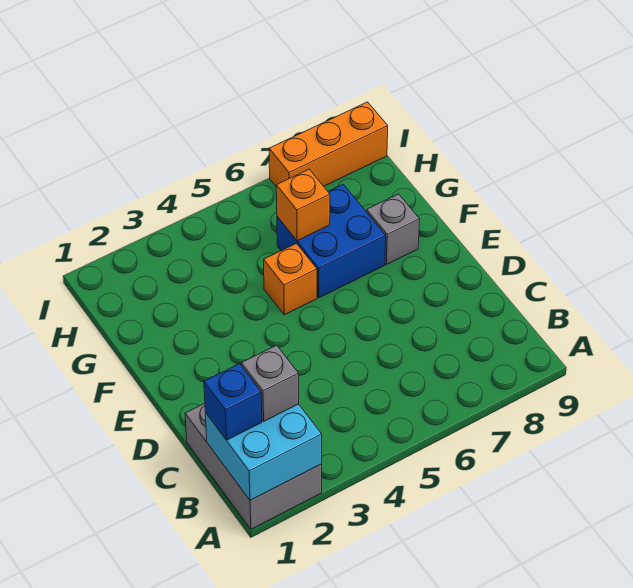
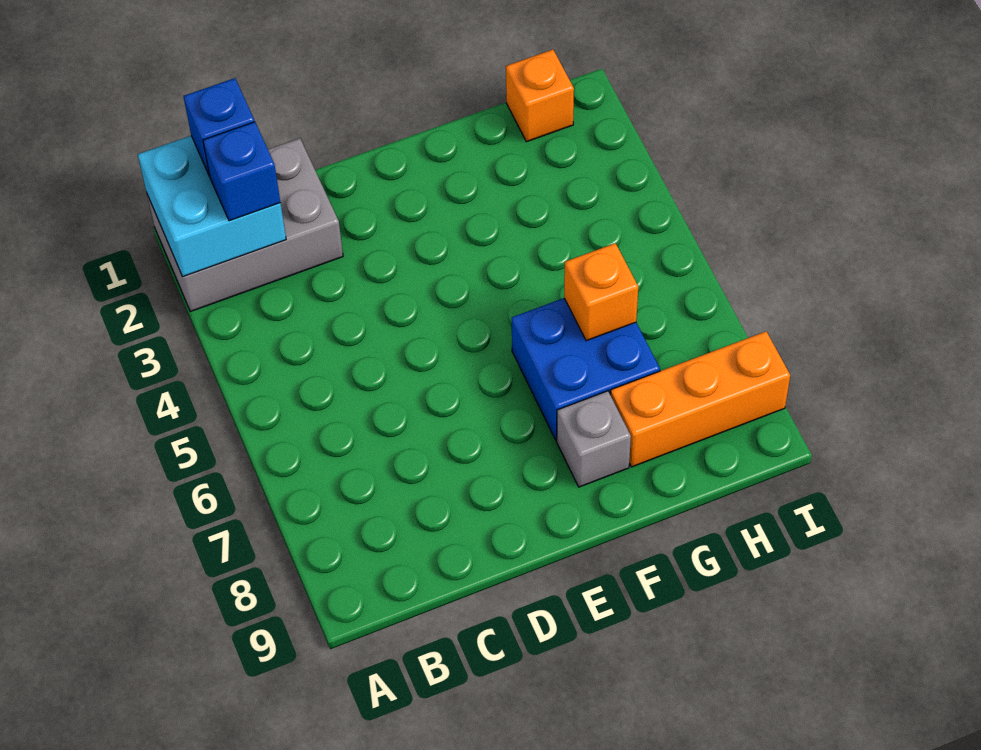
grey 1x1 brick [241,345,299,421] -> blue 1x1 brick [203,122,280,221]
orange 1x1 brick [264,243,317,315] -> orange 1x1 brick moved to [506,50,574,142]
orange 1x3 brick [269,102,388,186] -> orange 1x3 brick turned to [610,331,790,467]

